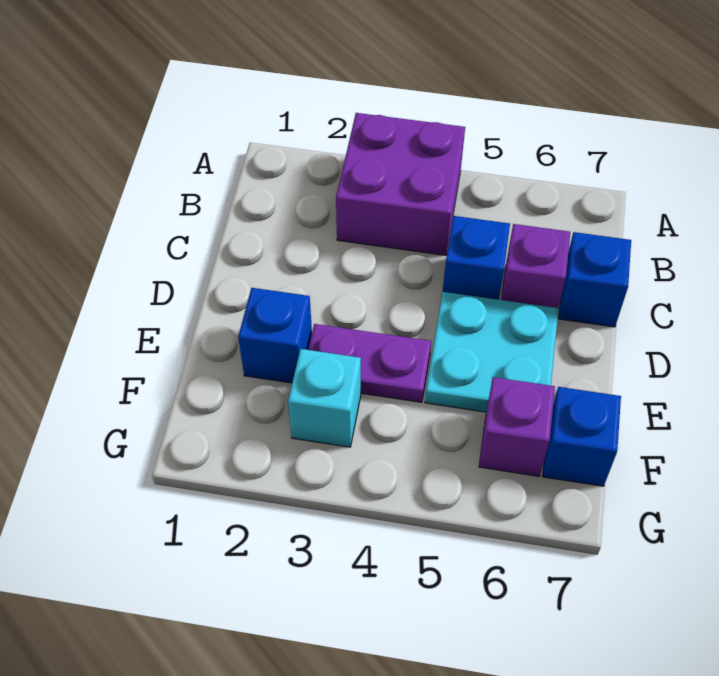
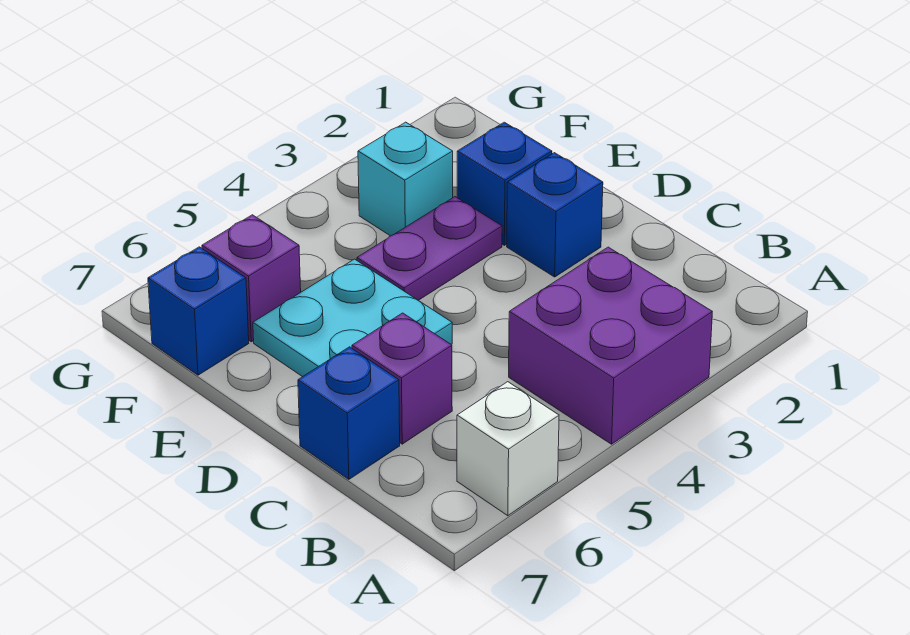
none -> white 1x1 brick [457,382,559,516]
blue 1x1 brick [443,216,510,300] -> blue 1x1 brick moved to [507,153,603,277]

